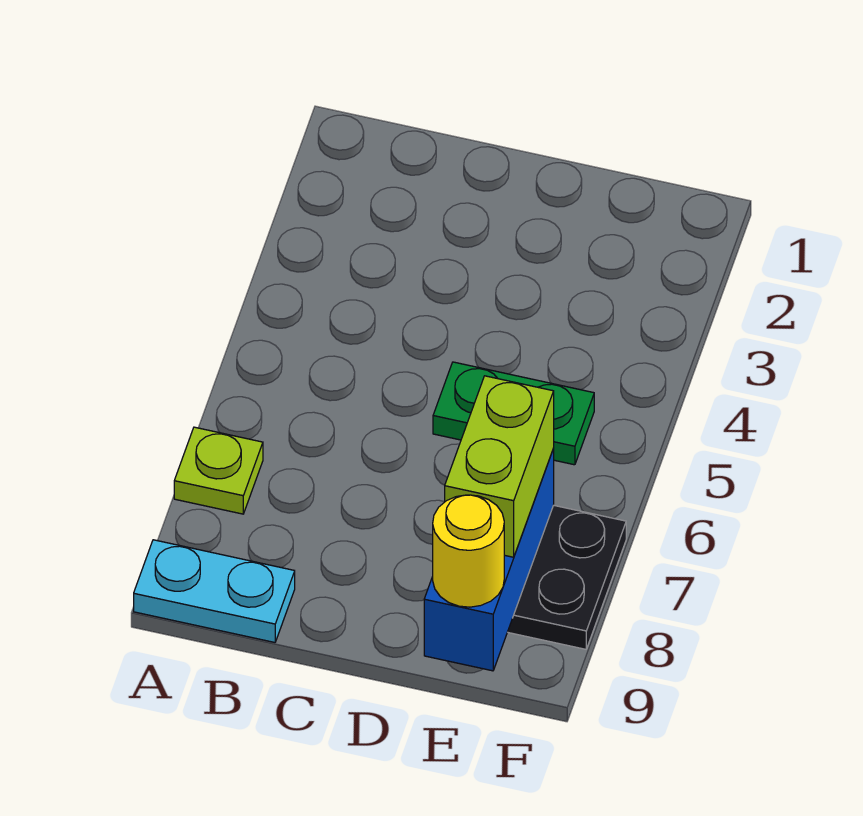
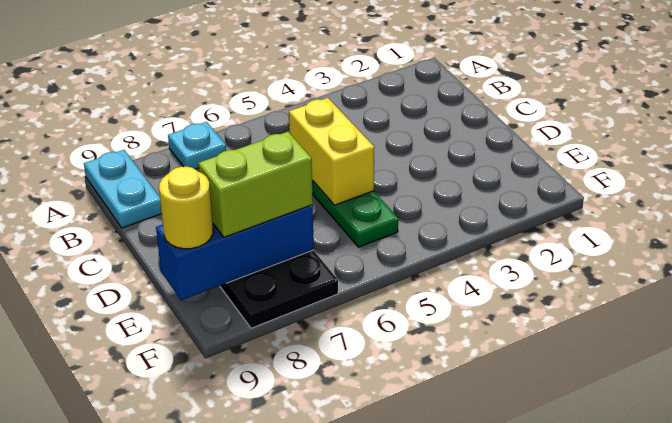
lime 1x1 plate [174,427,263,514] -> cyan 1x1 plate [168,122,226,169]
none -> yellow 1x2 brick [289,98,374,205]

